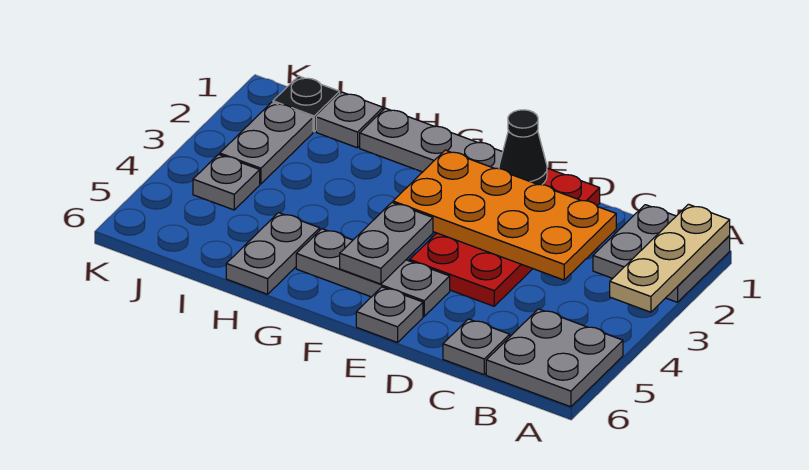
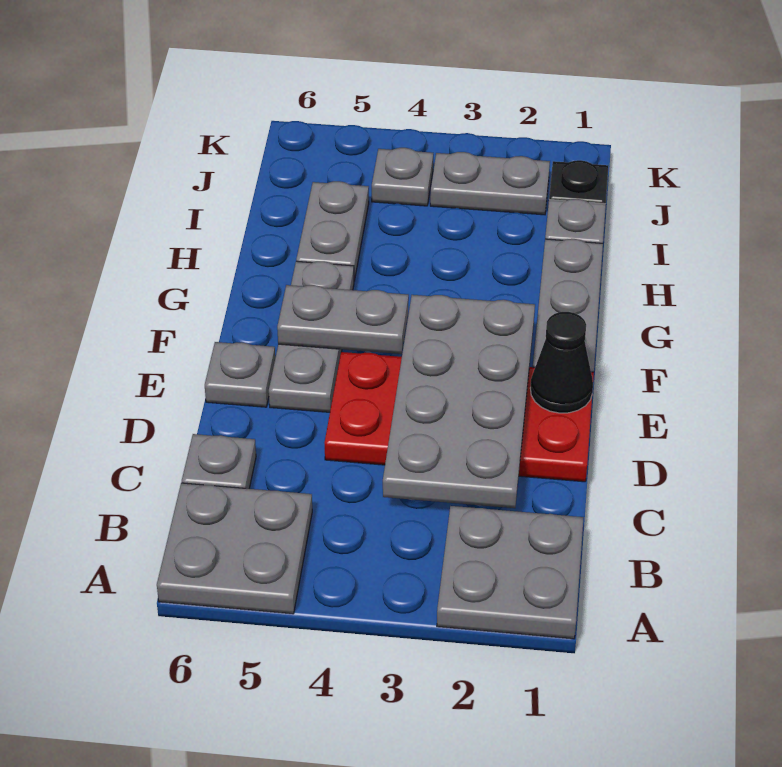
tan 1x3 plate [610,204,730,312] -> none
orange 2x4 plate [393,150,616,280] -> grey 2x4 plate [383,295,535,508]
grey 1x2 plate [226,213,320,294] -> grey 1x2 plate turned to [296,181,369,281]

